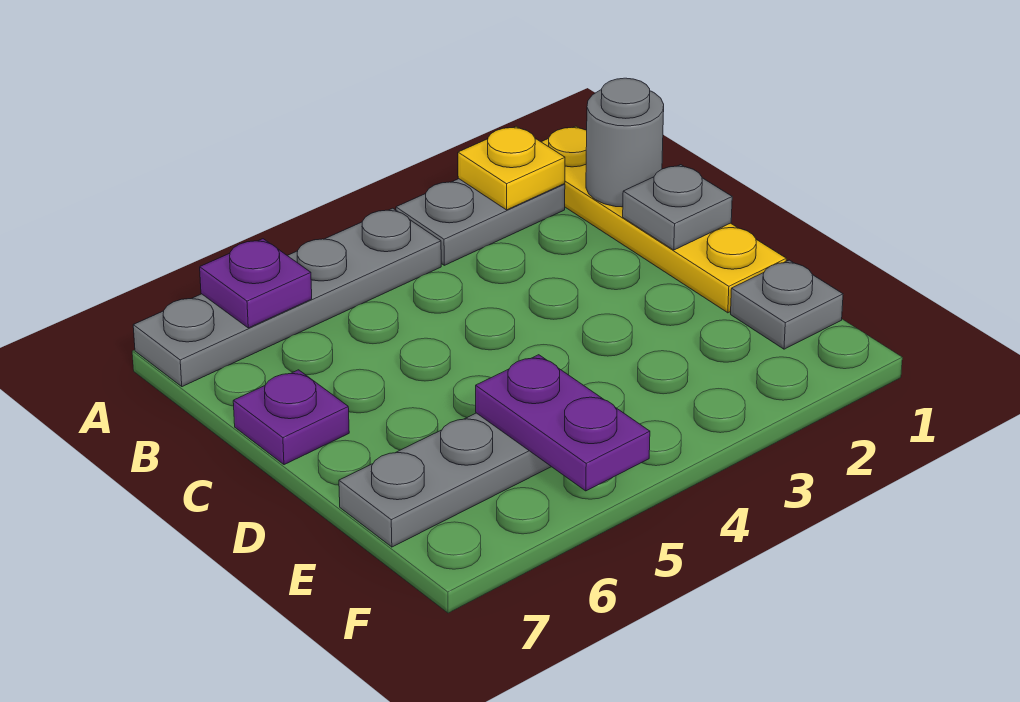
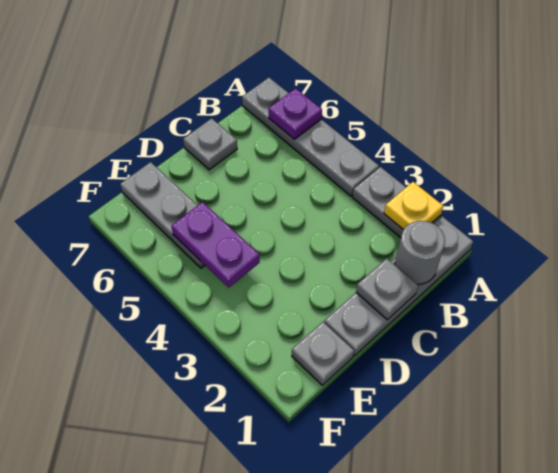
yellow 1x4 plate [542,126,786,313] -> grey 1x4 plate [324,217,473,356]
purple 1x1 plate [233,370,349,465] -> grey 1x1 plate [183,118,237,170]
purple 1x2 plate [476,355,650,491] -> purple 1x2 plate turned to [171,202,260,288]

